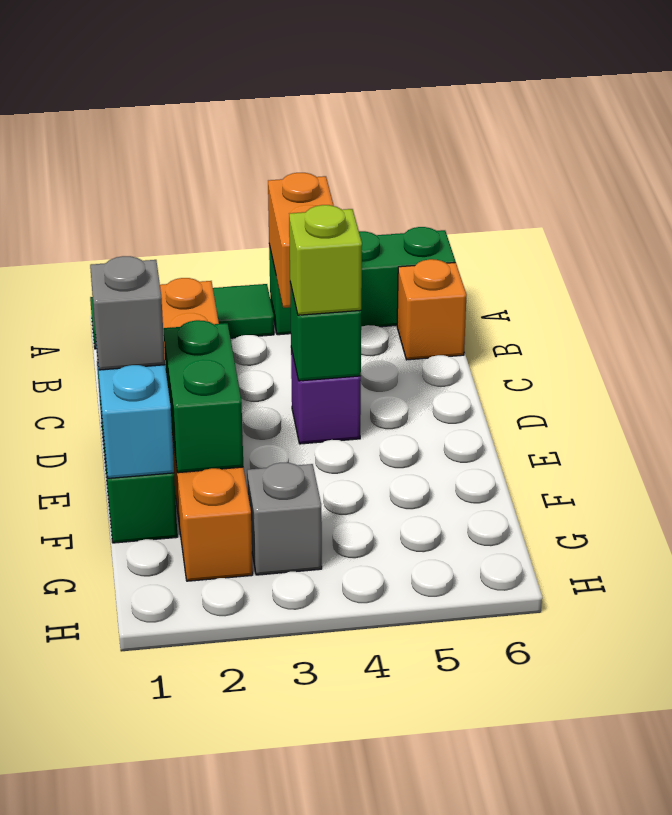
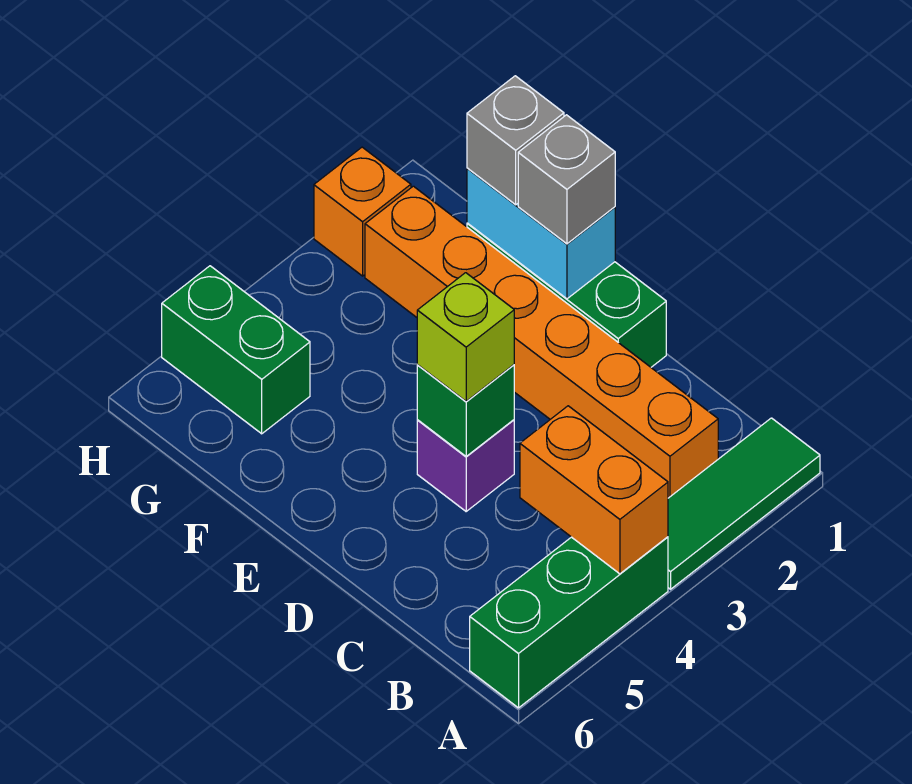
orange 1x1 brick [397,259,467,360] -> orange 1x1 brick moved to [314,147,411,276]
green 1x2 brick [163,320,243,473] -> green 1x2 brick moved to [162,266,310,434]
grey 1x1 brick [247,463,322,575] -> grey 1x1 brick moved to [467,76,564,205]

